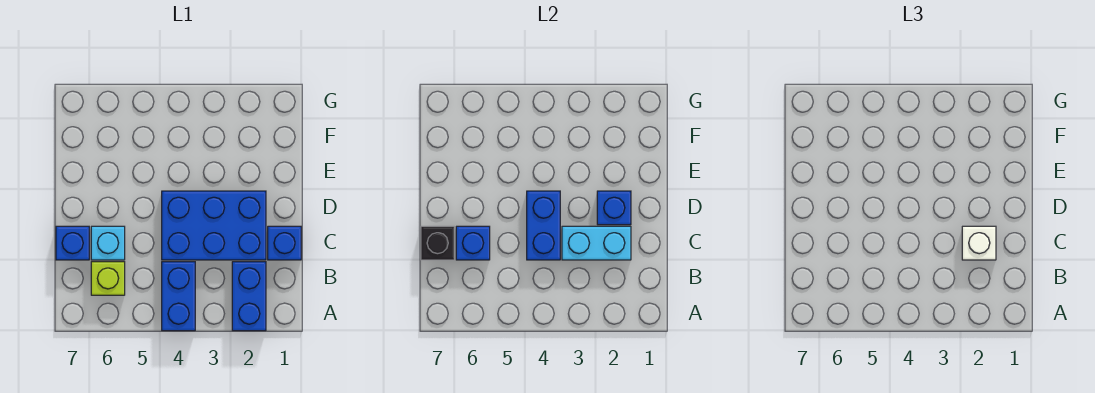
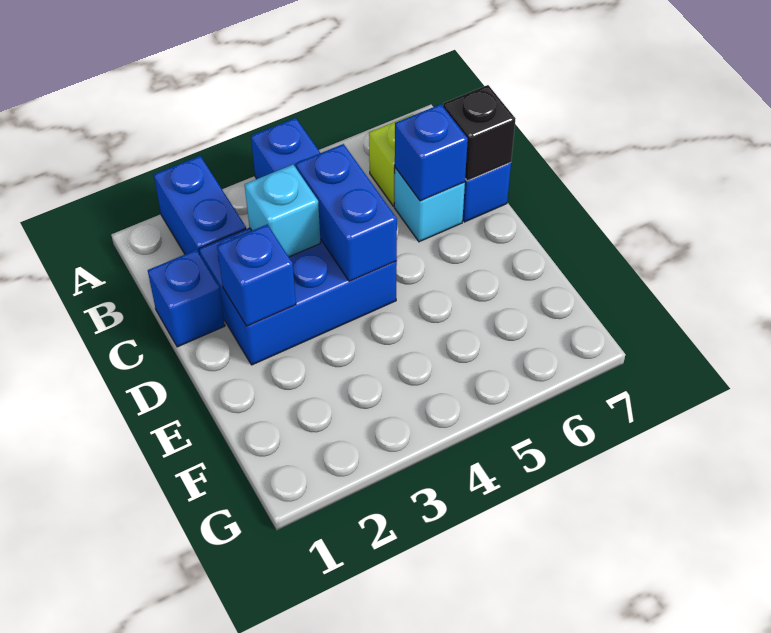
cyan 1x2 brick [562,226,631,260] -> cyan 1x1 brick [245,165,320,257]
white 1x1 brick [962,226,996,260] -> none

